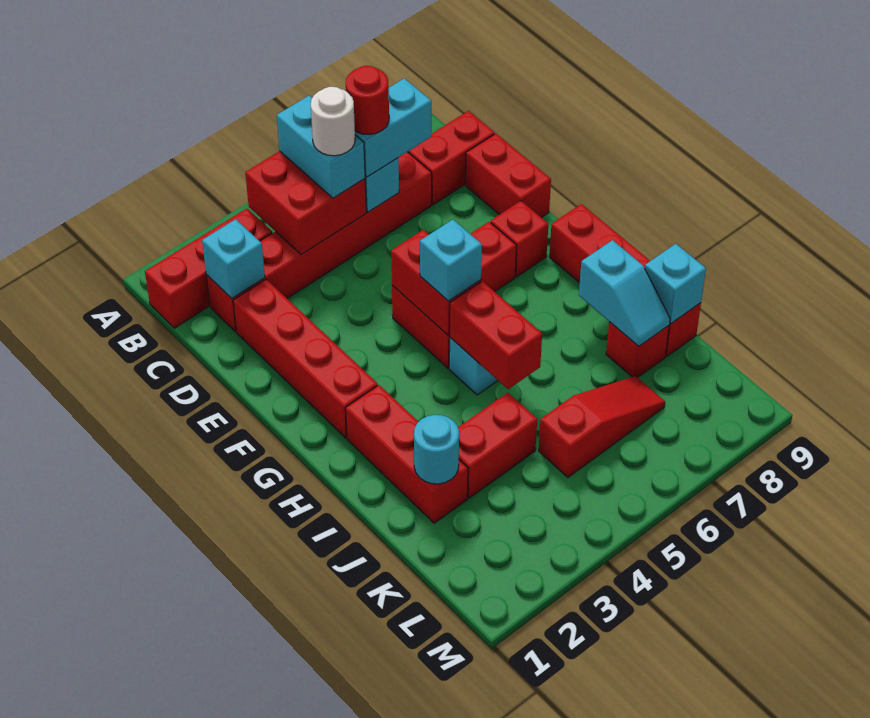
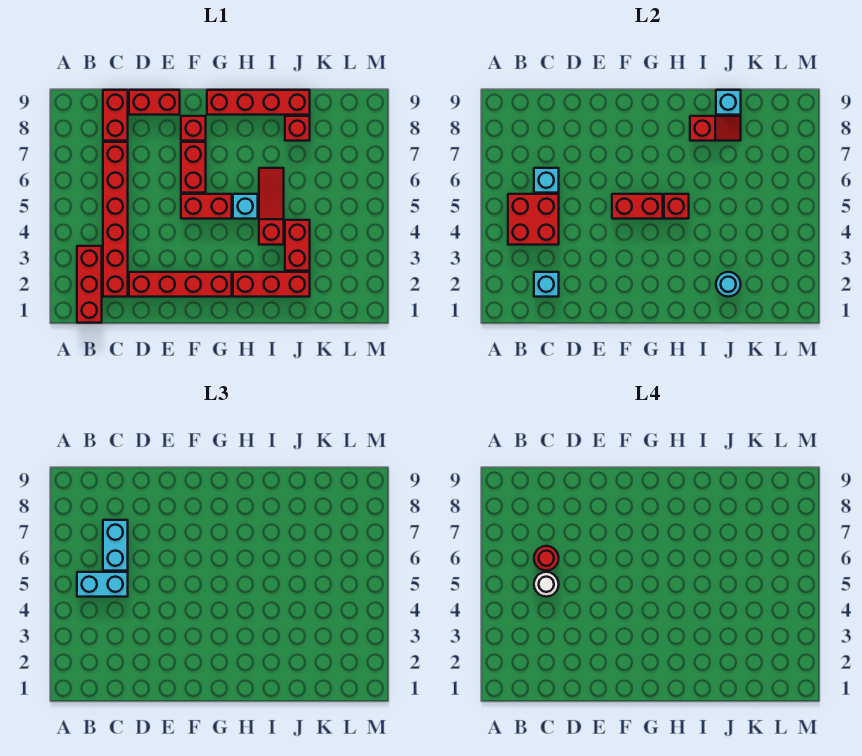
cyan 1x1 brick [420,220,482,301] -> none
red 1x2 brick [450,281,542,389] -> red 1x1 brick [664,194,689,219]
cyan 1x2 slope [579,240,670,346] -> red 1x2 slope [690,116,741,141]
red 1x3 slope [539,376,665,478] -> red 1x3 slope moved to [259,168,284,245]

